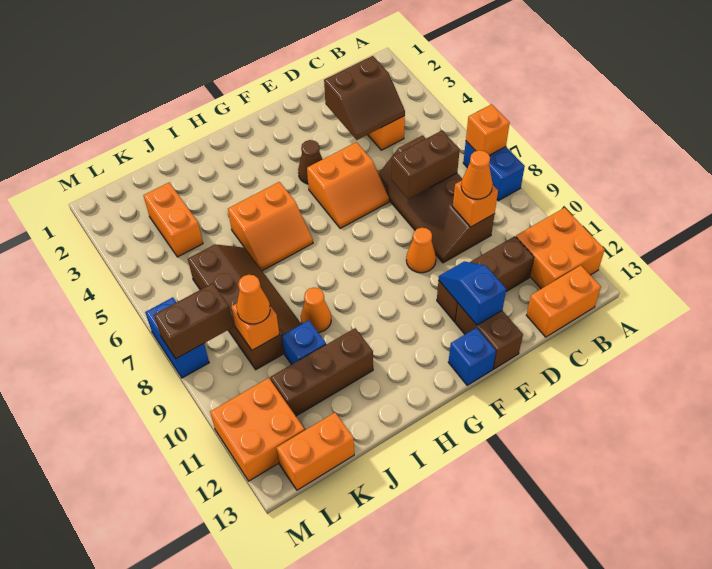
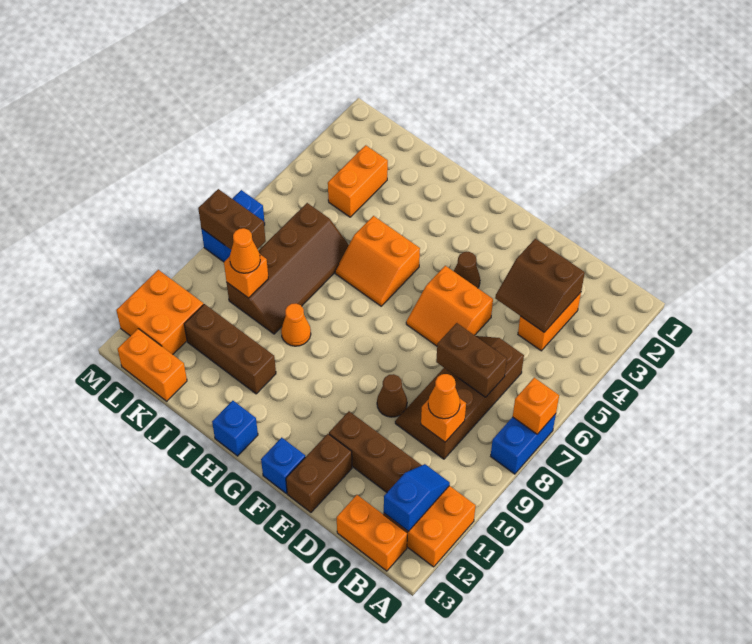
orange 1x1 cone [406,228,436,273] -> brown 1x1 cone [377,374,407,417]
blue 1x2 slope [439,261,506,325] -> blue 1x2 slope moved to [384,464,450,532]
blue 1x1 brick [282,320,326,365] -> blue 1x1 brick moved to [212,401,258,456]

